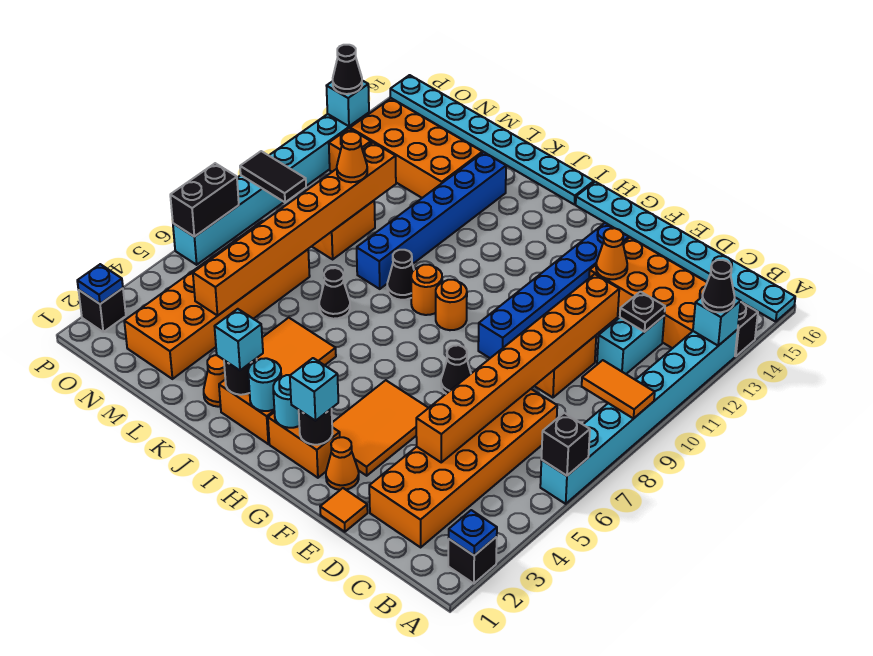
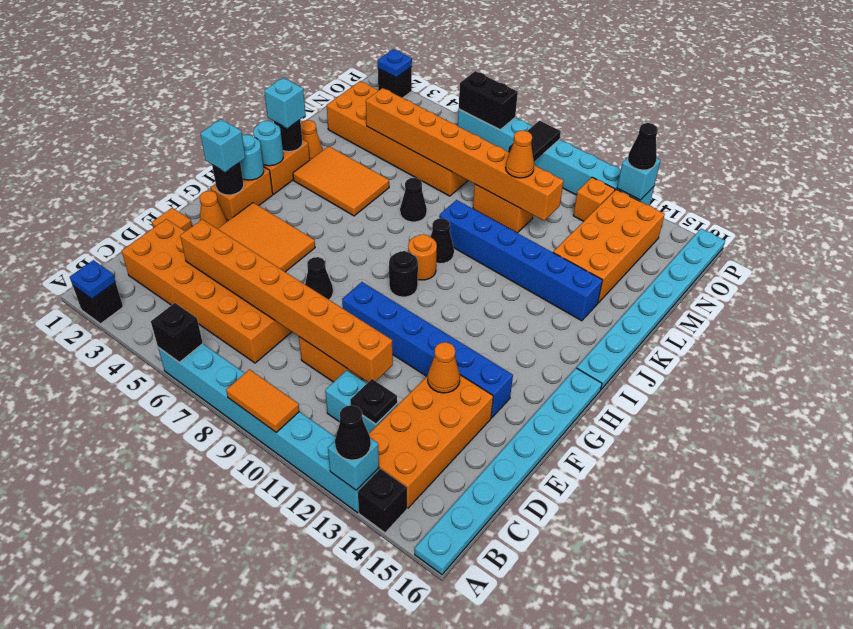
orange 1x2 tile [582,360,655,419] -> orange 1x2 tile turned to [226,369,299,432]
orange 1x1 round brick [436,280,467,330] -> black 1x1 round brick [389,251,418,297]

